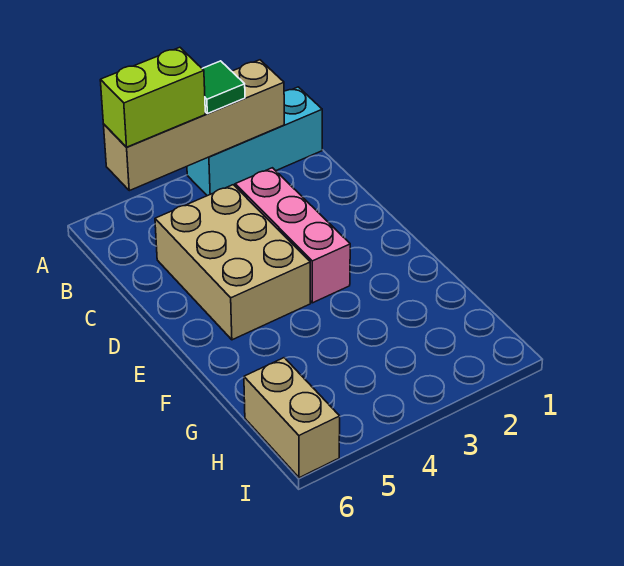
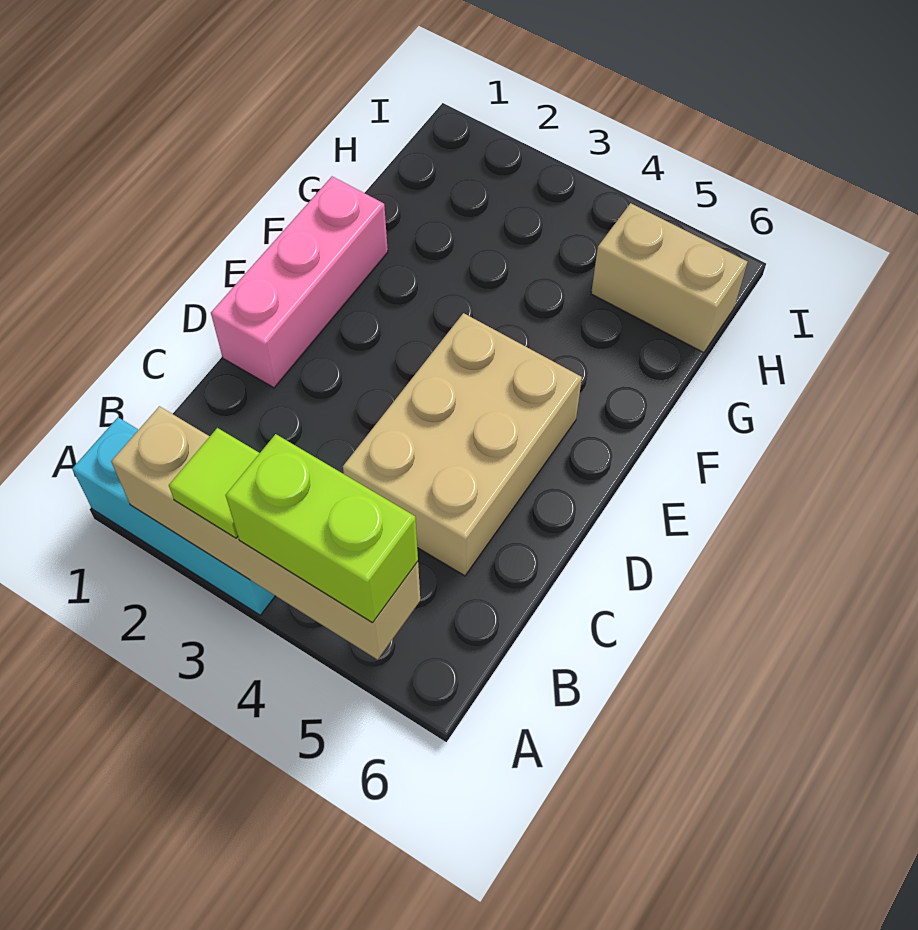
green 1x1 tile [202,61,245,114] -> lime 1x1 tile [169,428,259,538]
pink 1x3 brick [235,168,350,303] -> pink 1x3 brick moved to [211,176,388,388]
tan 1x2 brick [244,358,340,478] -> tan 1x2 brick turned to [591,203,747,353]

